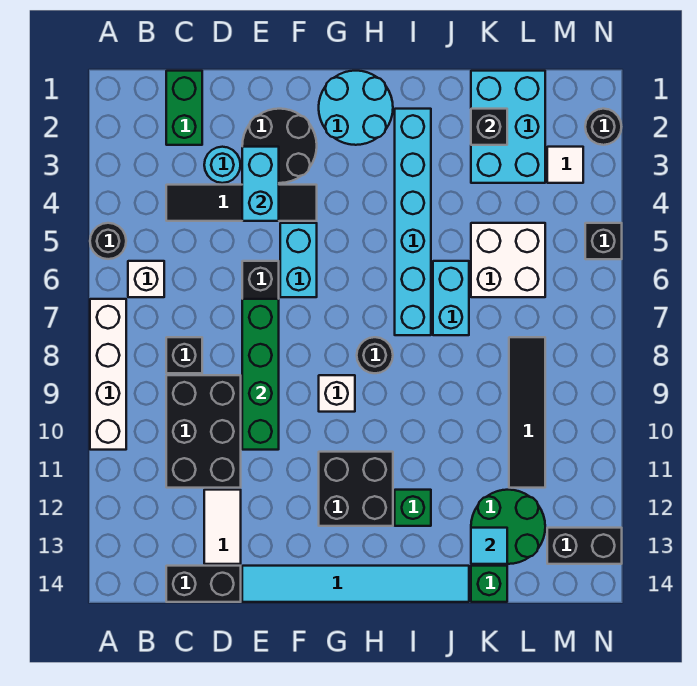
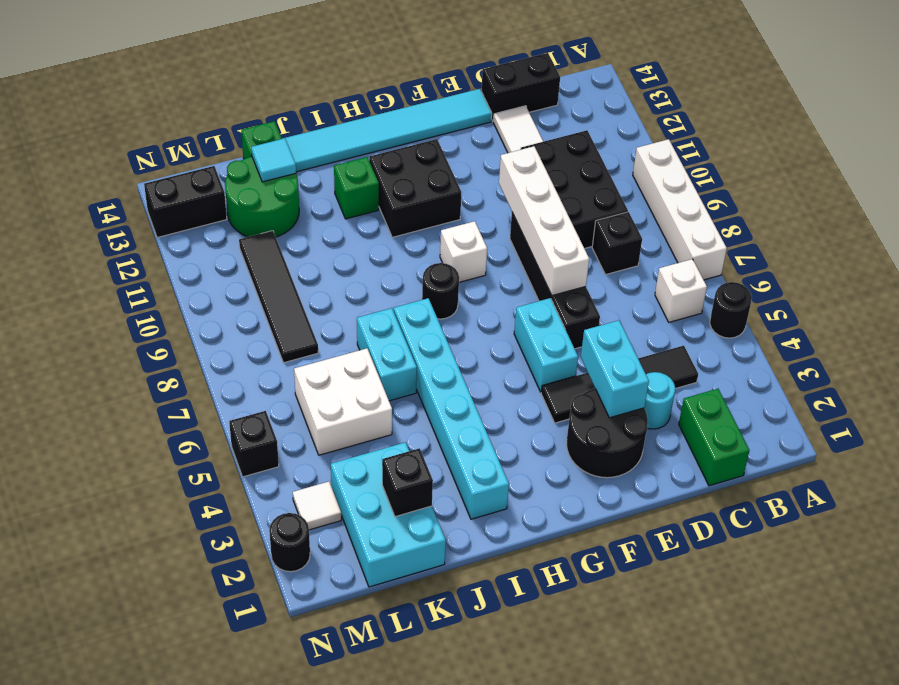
green 1x4 brick [242,299,279,450] -> white 1x4 brick [499,146,589,296]
cyan 2x2 round brick [319,71,393,145] -> none

